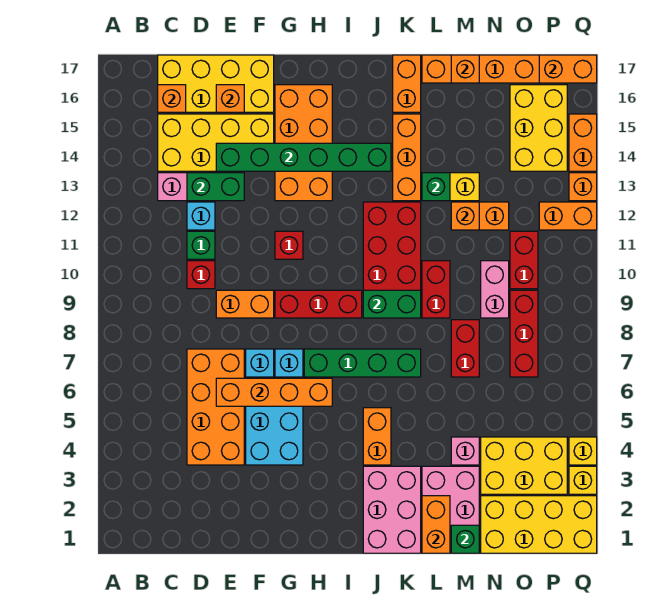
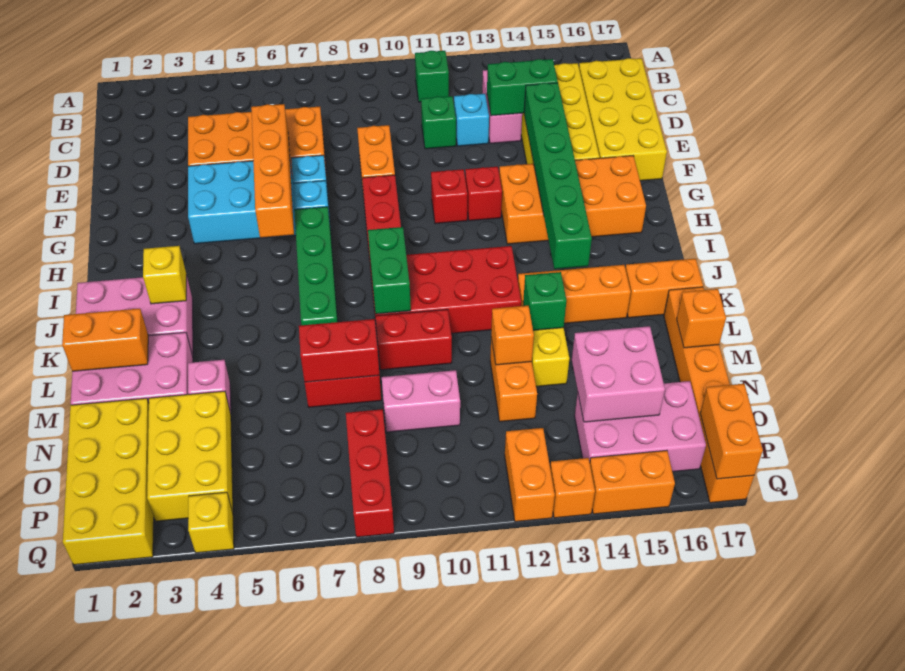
orange 1x1 brick [158,85,186,112] -> none
red 1x1 brick [187,261,215,289] -> red 1x1 brick moved to [465,167,502,221]
green 1x2 brick [187,173,244,201] -> green 1x2 brick turned to [487,59,558,116]
orange 1x1 brick [216,85,244,112] -> none
orange 1x2 brick [363,408,391,465] -> none
green 1x1 brick [451,525,479,553] -> green 1x1 brick moved to [415,51,449,102]
none -> pink 2x2 brick [572,326,665,422]
red 1x3 brick [510,290,538,377] -> red 1x3 brick turned to [346,409,394,537]
red 1x2 brick [510,231,538,289] -> red 1x2 brick moved to [299,319,379,382]
yellow 2x3 brick [510,85,567,171] -> pink 2x3 brick [575,381,706,472]
yellow 1x1 brick [569,466,597,494] -> yellow 1x1 brick moved to [143,246,186,304]

